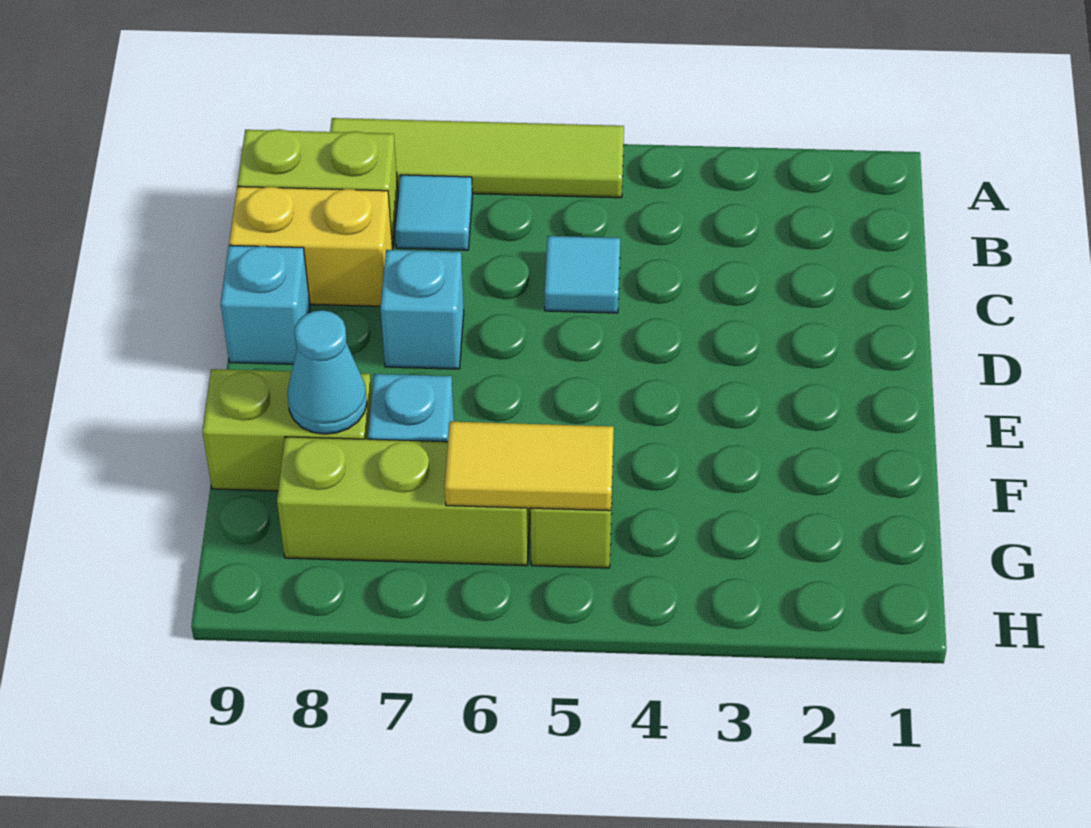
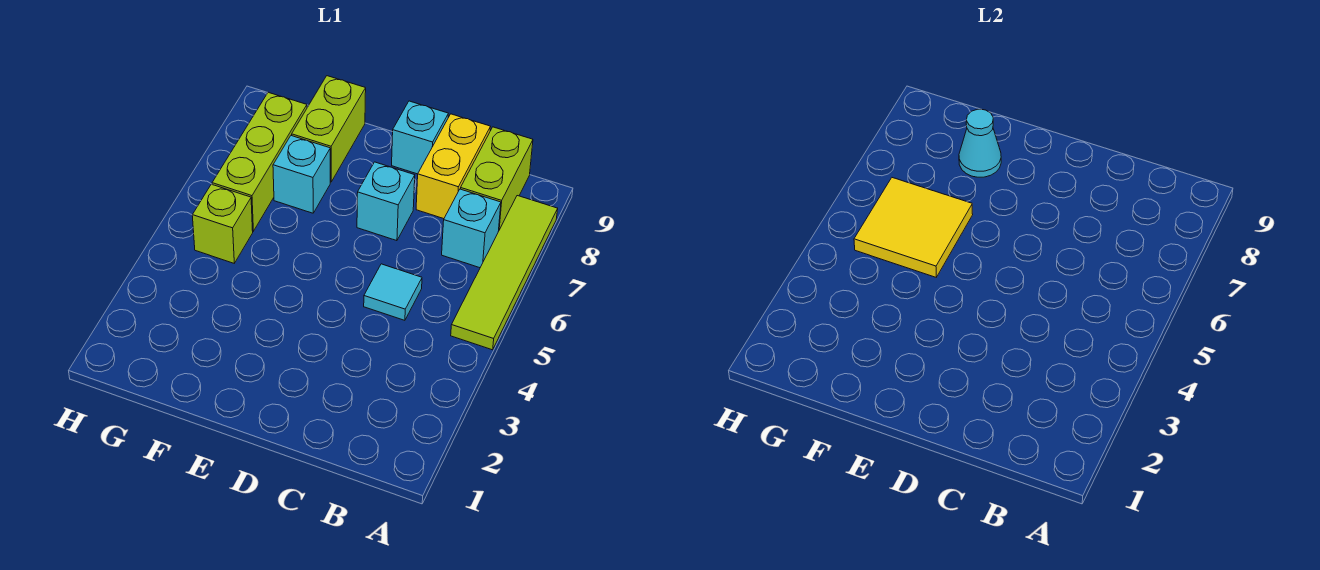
cyan 1x1 tile [395,175,472,250] -> cyan 1x1 brick [442,189,501,268]
yellow 1x2 tile [445,422,614,511] -> yellow 2x2 tile [854,178,973,277]

